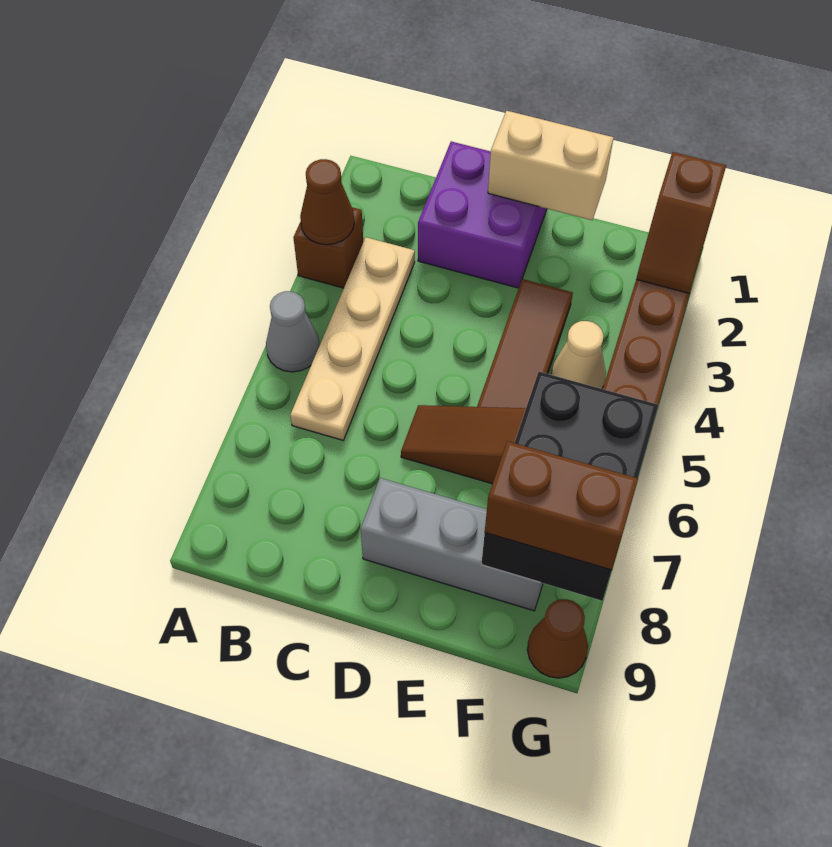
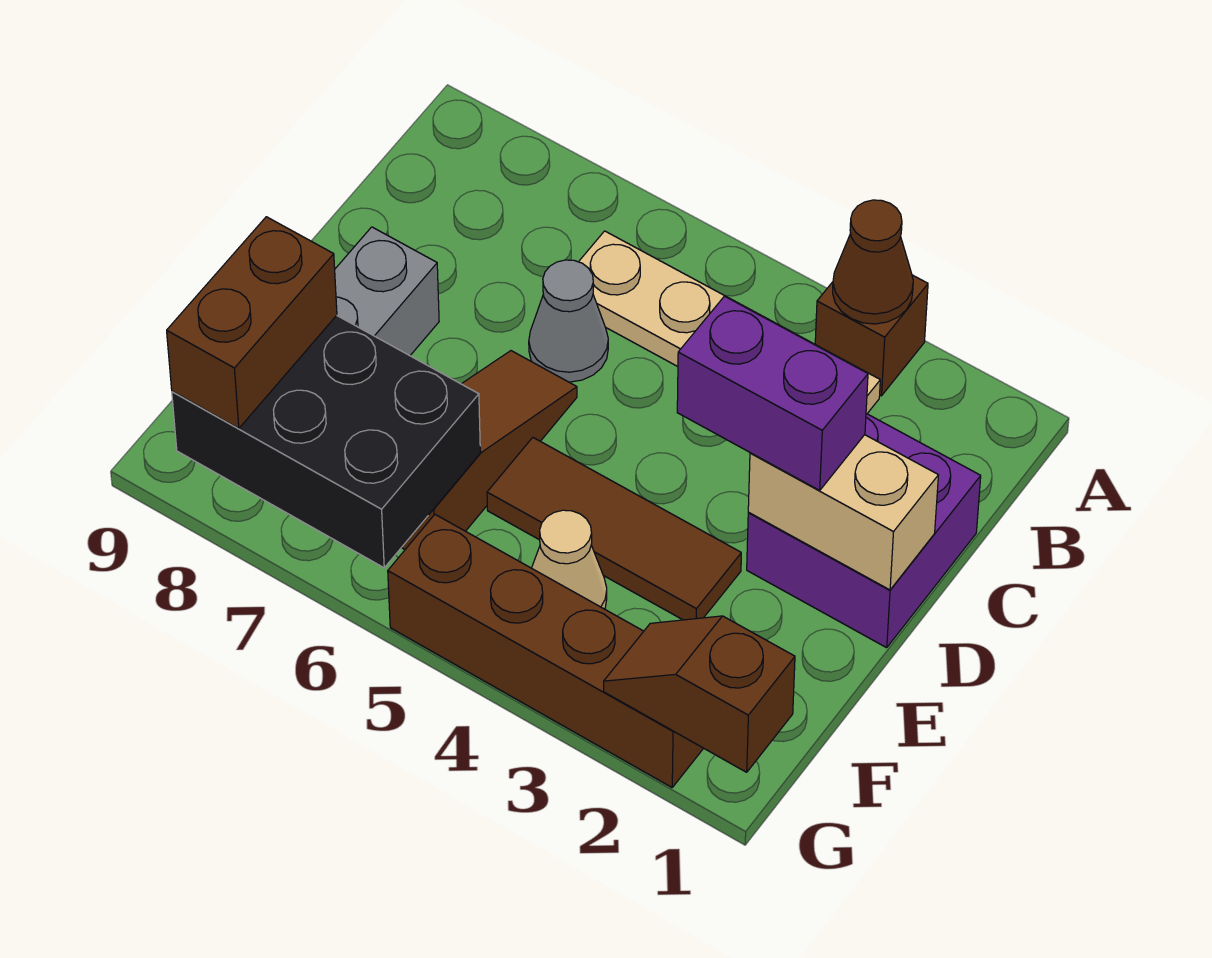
grey 1x1 cone [266,291,320,372] -> grey 1x1 cone moved to [529,260,608,382]
tan 1x2 brick [488,111,614,220] -> tan 1x2 brick turned to [748,435,938,590]
none -> purple 1x2 brick [677,296,868,490]
brown 1x1 cone [527,599,588,678] -> none

